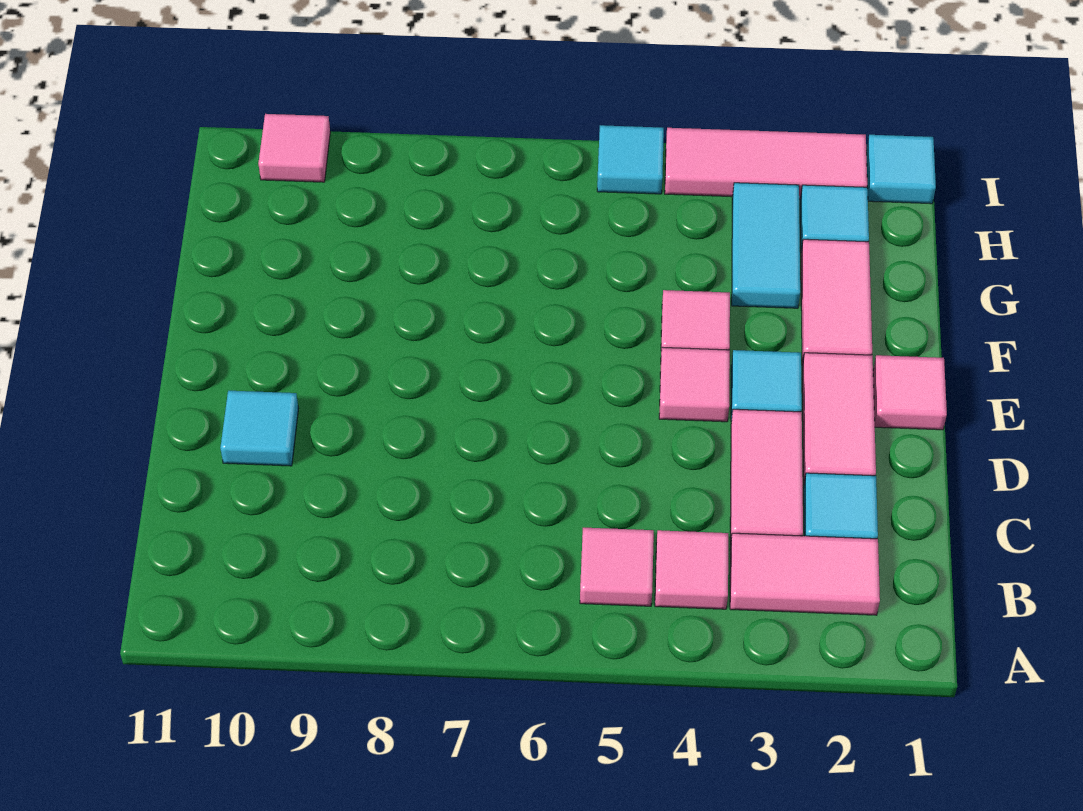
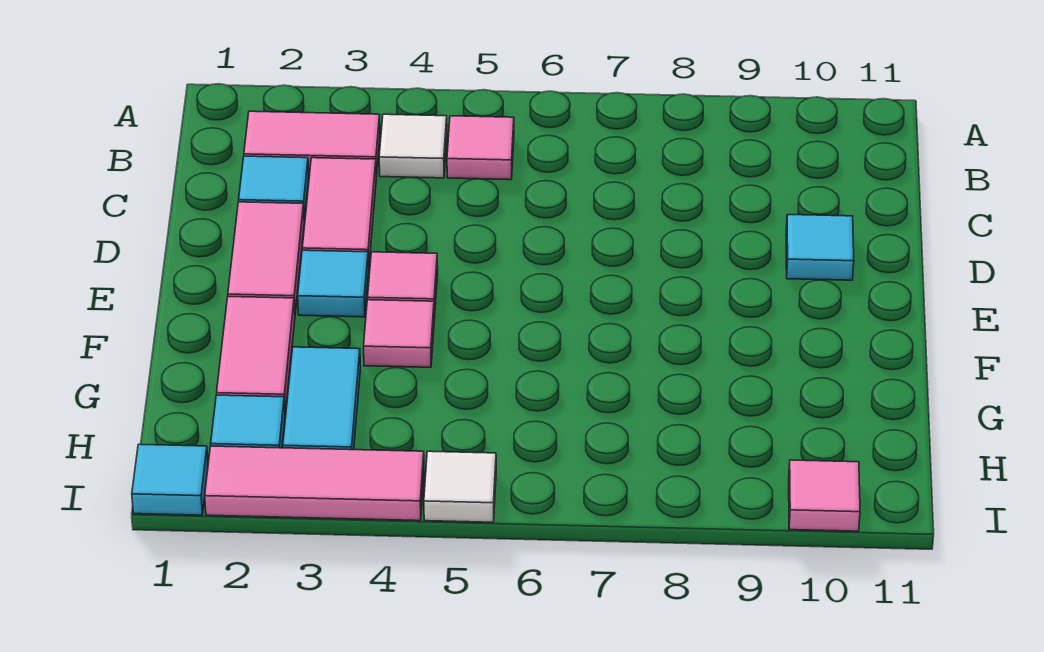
pink 1x1 tile [655,530,728,609] -> white 1x1 tile [379,114,447,178]
pink 1x1 tile [873,355,947,430] -> none
cyan 1x1 tile [597,125,664,194] -> white 1x1 tile [424,451,496,522]

